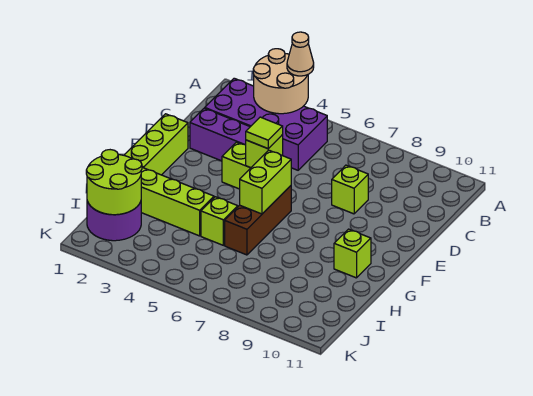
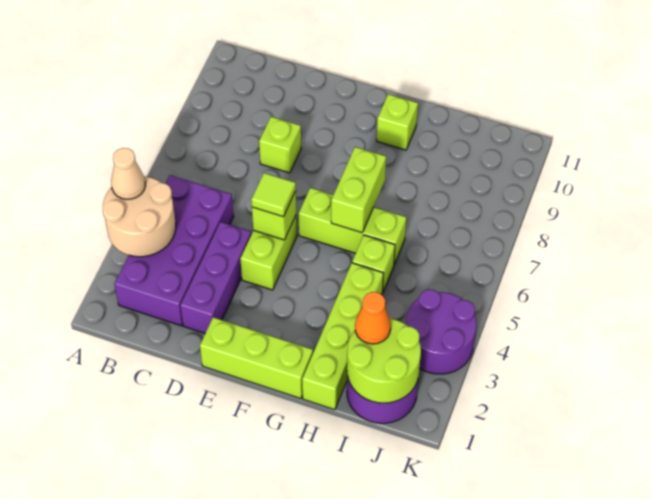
brown 1x3 brick [225,186,291,255] -> lime 1x3 brick [299,188,406,265]
lime 1x2 brick [240,150,291,214] -> lime 1x2 brick turned to [331,147,386,233]
none -> orange 1x1 cone [355,292,391,344]
none -> purple 2x2 round brick [406,290,476,374]

